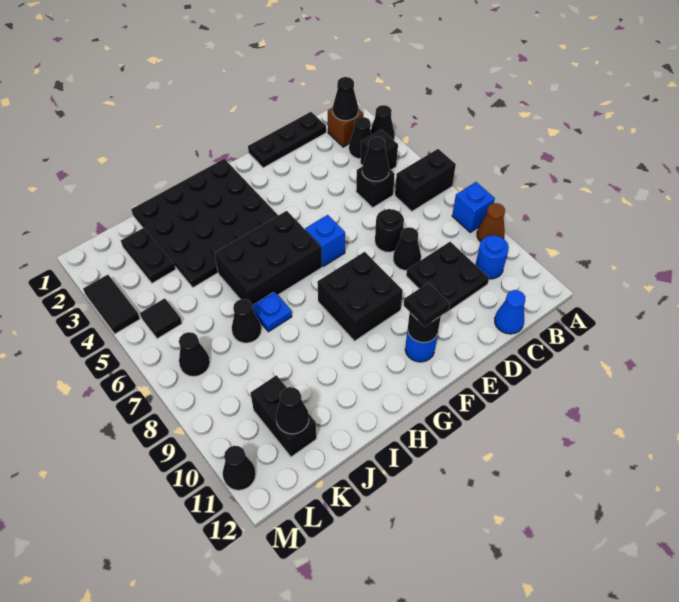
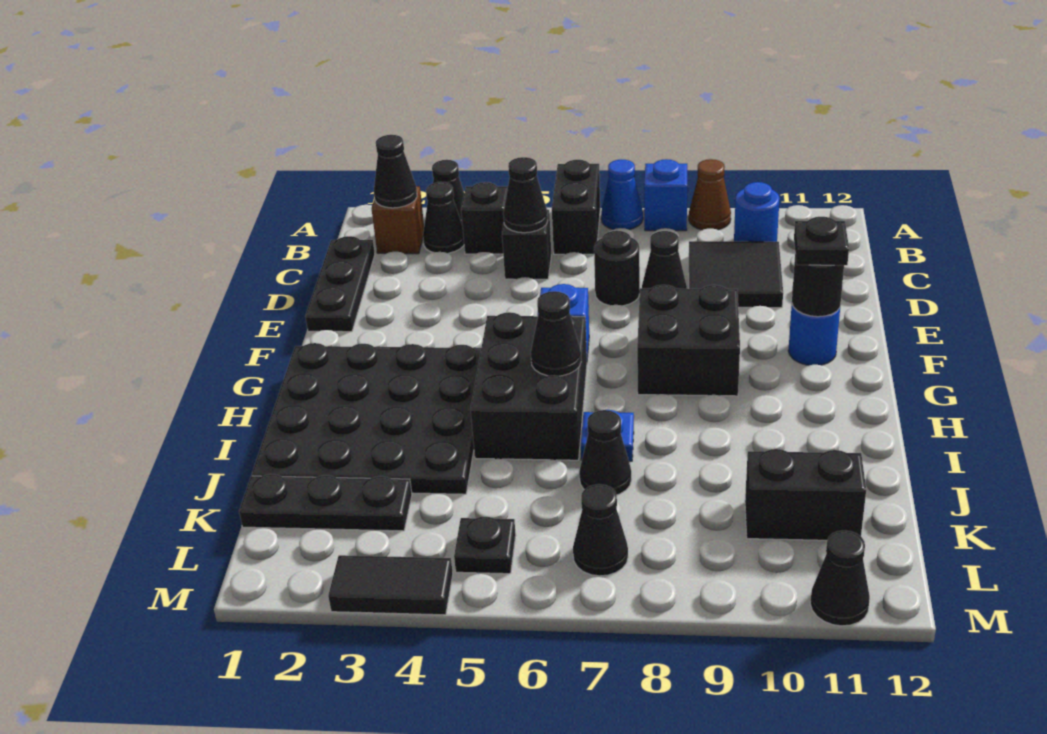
black 2x2 plate [406,242,489,314] -> black 2x2 tile [689,241,783,308]
blue 1x1 cone [495,290,525,334] -> blue 1x1 cone moved to [601,160,643,230]
black 1x2 plate [121,227,176,283] -> black 1x3 plate [239,474,412,531]
black 1x1 cone [276,387,309,434] -> black 1x1 cone moved to [531,291,581,376]
black 1x1 tile [140,298,182,339] -> black 1x1 plate [454,517,516,574]

